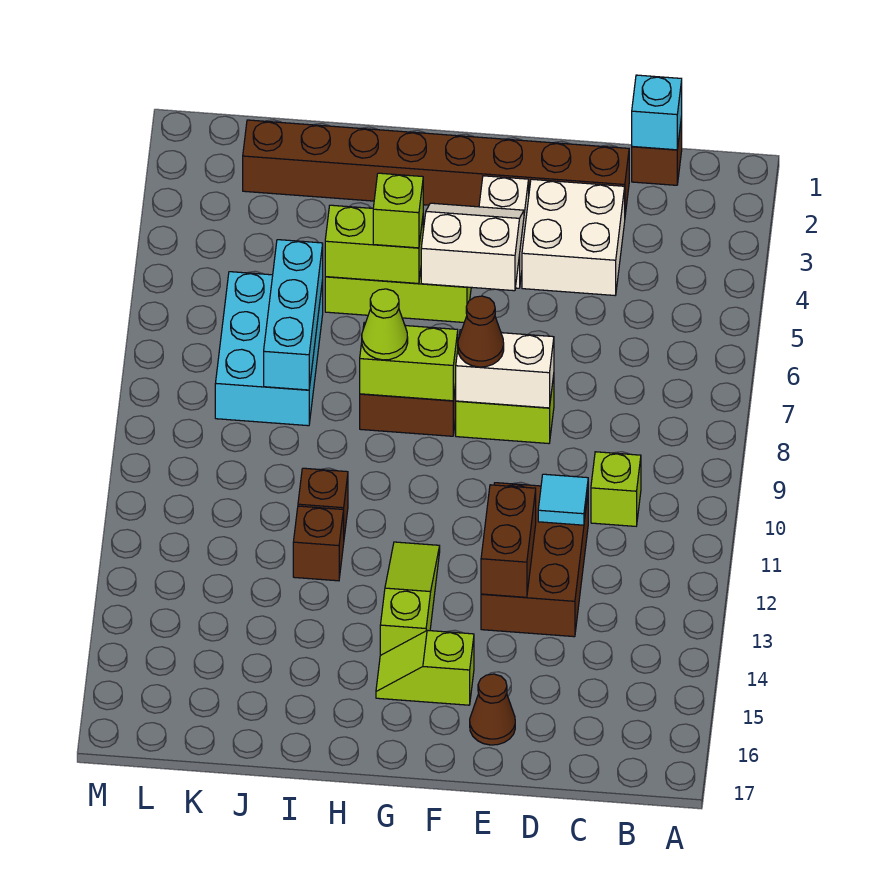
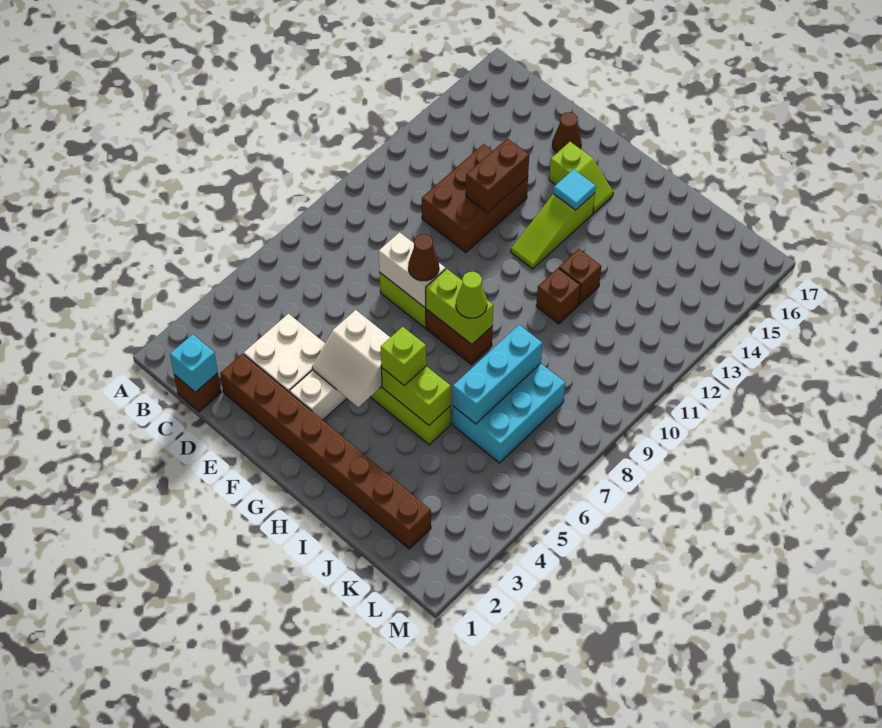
lime 1x1 brick [591,452,641,526] -> none
cyan 1x1 tile [538,474,588,525] -> cyan 1x1 tile moved to [553,169,596,210]

